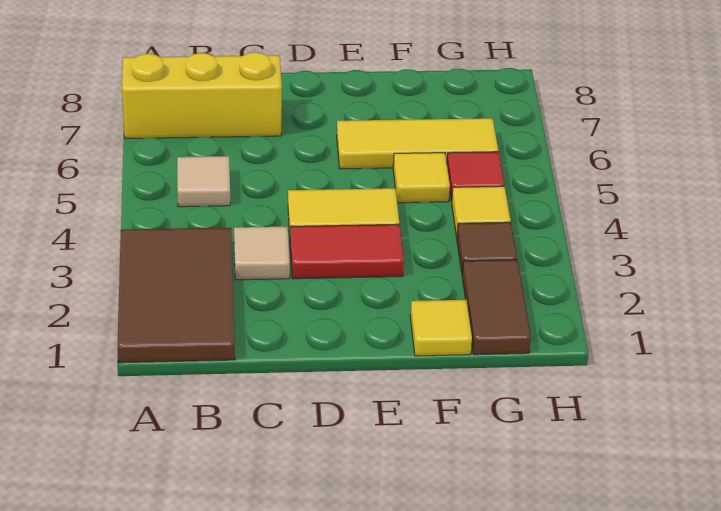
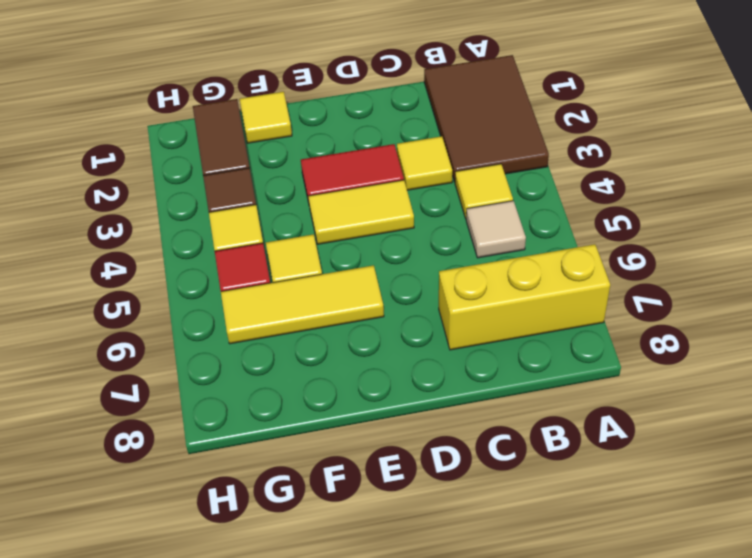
none -> yellow 1x1 tile [455,164,513,218]
tan 1x1 tile [234,227,290,280] -> yellow 1x1 tile [397,136,452,190]

